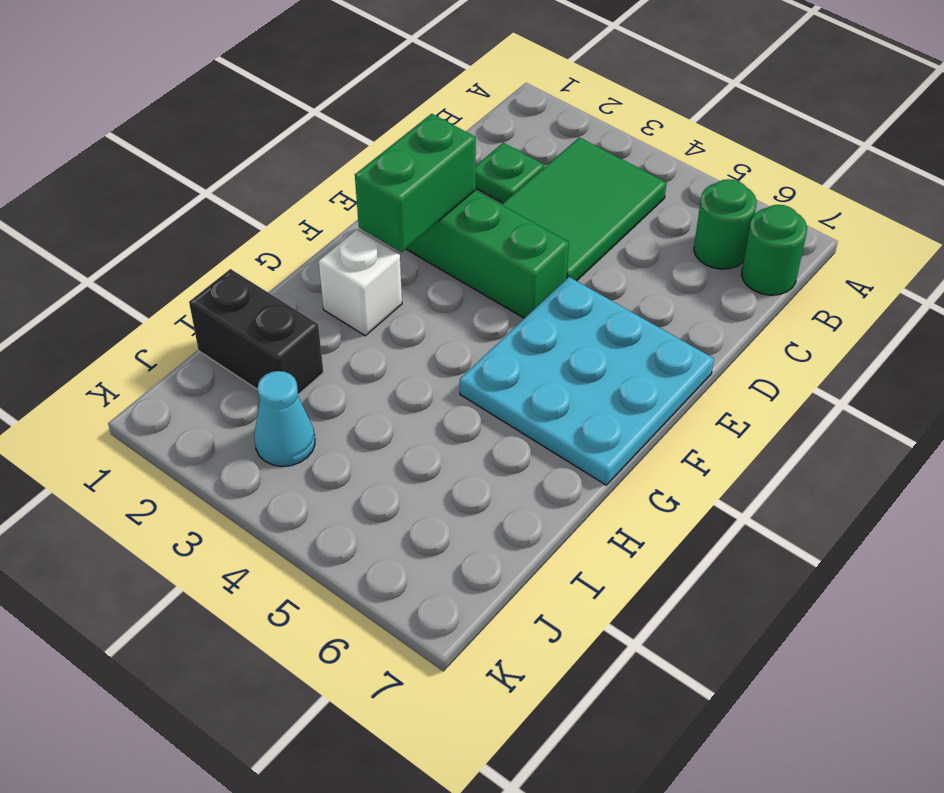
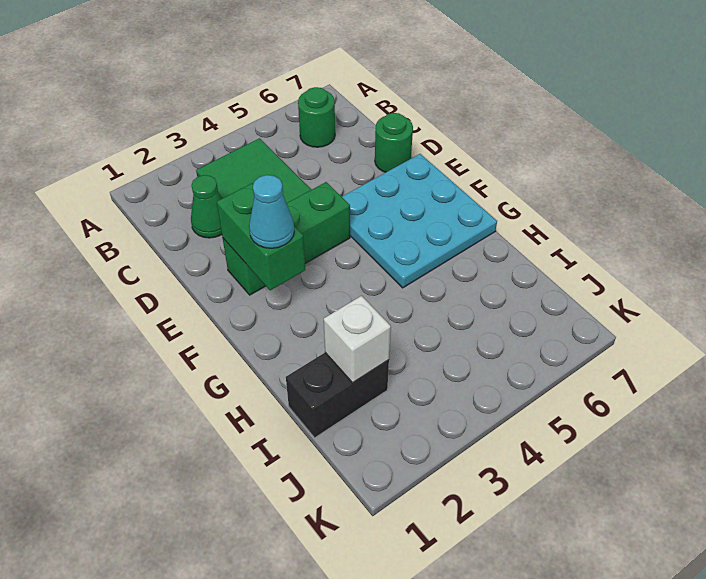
green 1x1 round brick [741,205,807,295] -> green 1x1 round brick moved to [375,113,413,172]
green 1x1 plate [476,143,544,203] -> green 1x1 cone [191,175,222,238]
white 1x1 brick [319,230,402,336] -> white 1x1 brick moved to [324,296,391,383]
cyan 1x1 cone [254,371,315,466] -> cyan 1x1 cone moved to [249,175,294,248]

